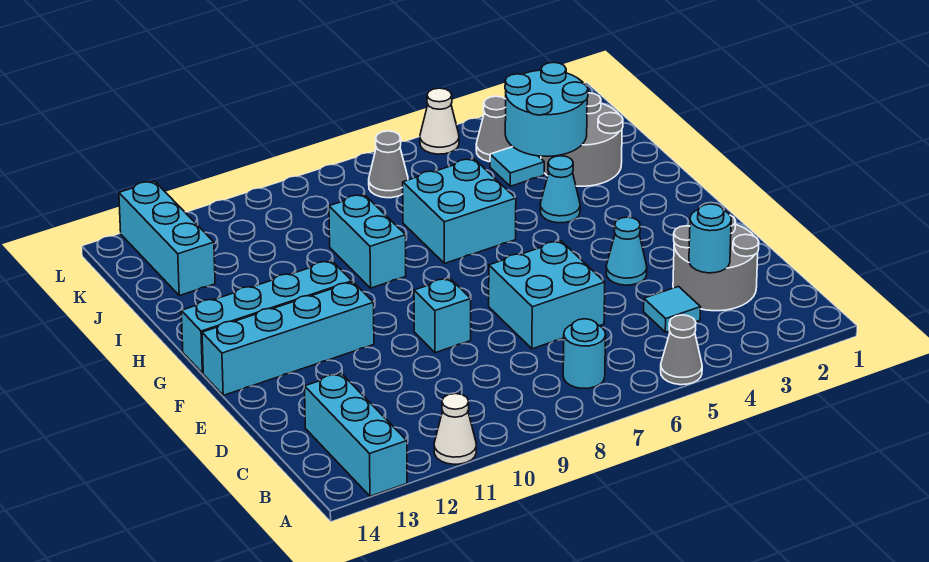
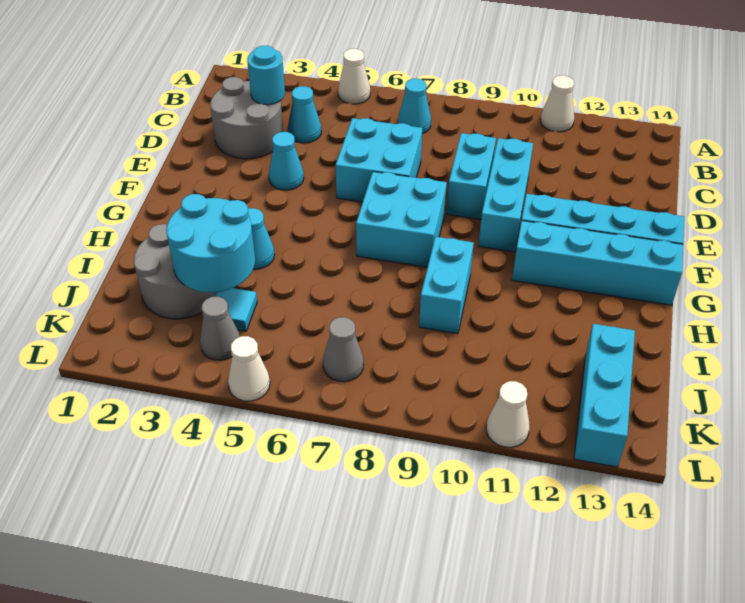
grey 1x1 cone [661,315,702,385] -> white 1x1 cone [338,49,370,104]
cyan 1x3 brick [305,373,407,496] -> cyan 1x3 brick moved to [479,138,533,252]
cyan 1x1 round brick [563,319,606,388] -> cyan 1x1 cone [398,78,431,134]
cyan 1x1 tile [644,287,701,332] -> cyan 1x1 cone [288,86,321,143]
cyan 1x1 brick [414,278,471,353] -> cyan 1x2 brick [447,133,496,219]
cyan 2x2 brick [403,159,516,263] -> cyan 2x2 brick moved to [356,172,447,267]
none -> white 1x1 cone [486,381,530,447]

